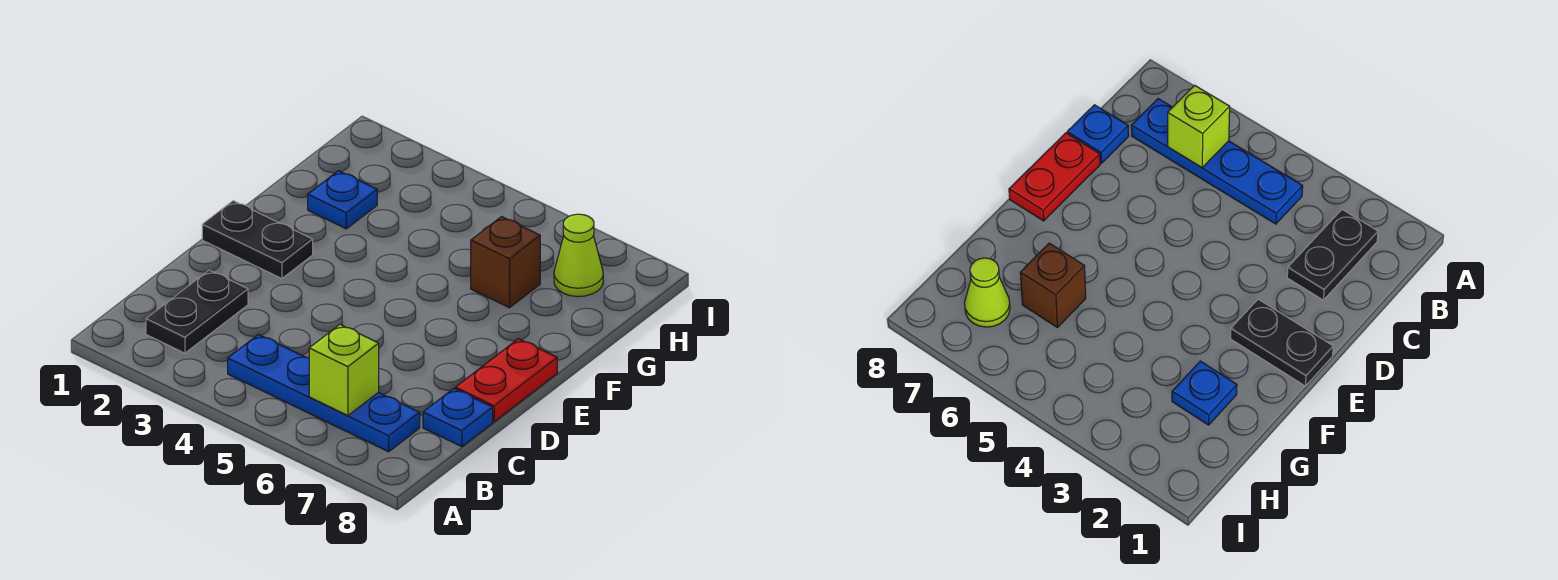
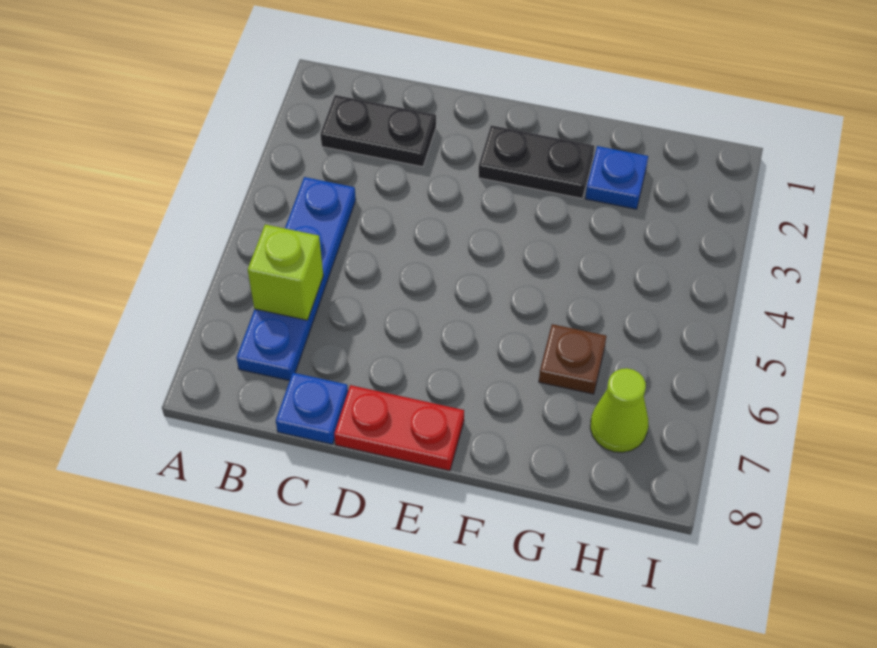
black 1x2 plate [202,201,313,279] -> black 1x2 plate turned to [478,125,594,198]
brown 1x1 brick [471,217,540,308] -> brown 1x1 plate [539,324,606,394]

